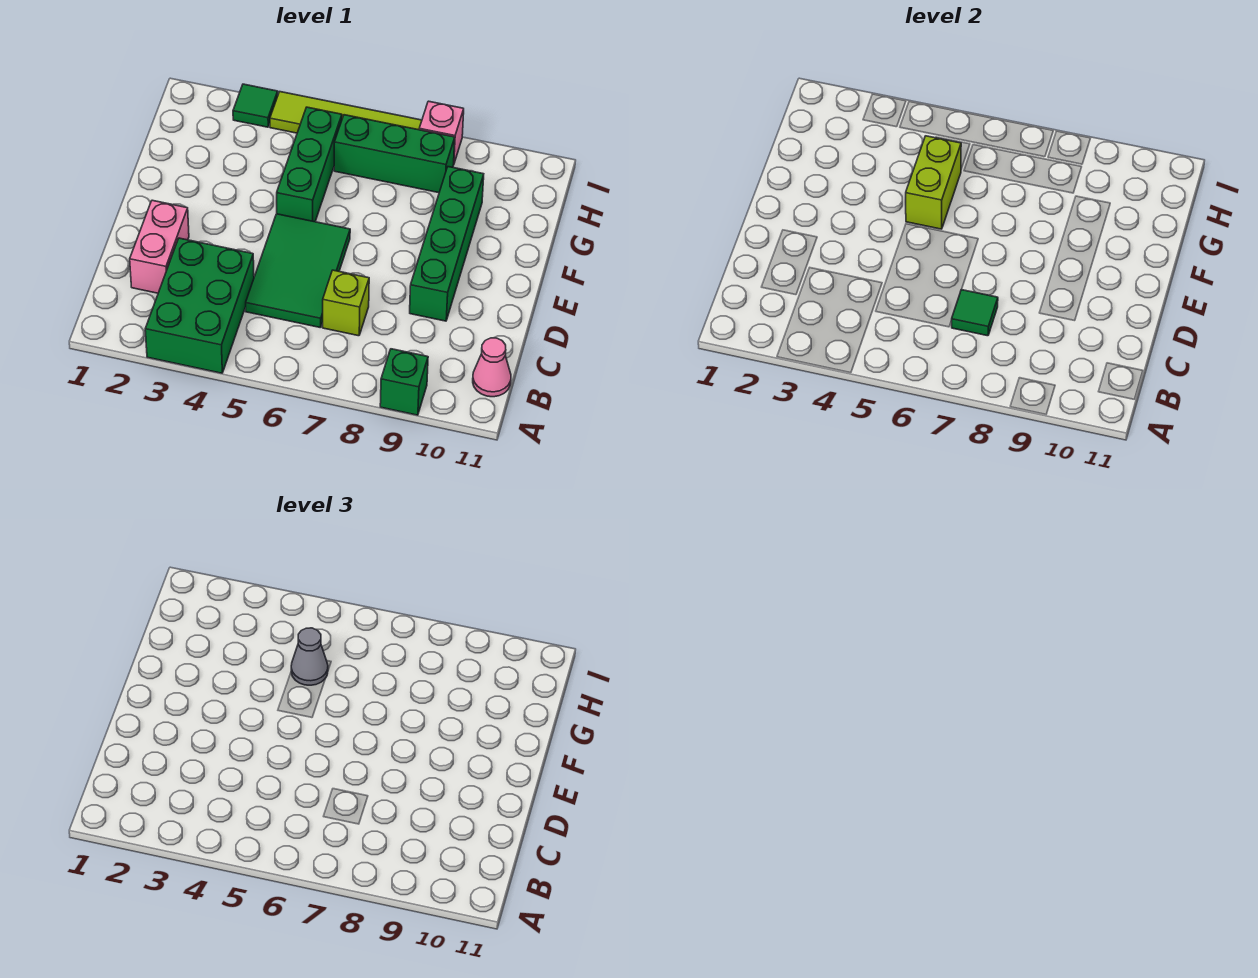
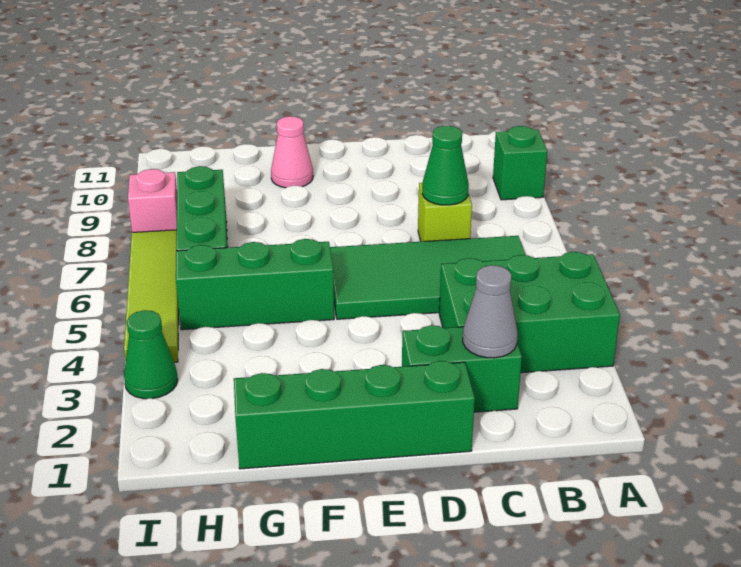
pink 1x1 cone [473,338,511,397] -> pink 1x1 cone moved to [271,116,313,188]
pink 1x2 brick [130,200,189,293] -> green 1x2 brick [402,325,522,412]
green 2x3 tile [246,214,350,328] -> green 2x4 tile [330,236,525,319]
green 1x1 tile [951,290,998,336] -> green 1x1 cone [422,126,469,205]
green 1x4 brick [410,167,484,321] -> green 1x4 brick moved to [234,361,475,469]
lime 1x2 brick [906,136,961,229] -> none
grey 1x1 cone [291,628,328,685] -> grey 1x1 cone moved to [463,265,518,358]
green 1x1 tile [233,84,278,127] -> green 1x1 cone [124,310,178,399]

